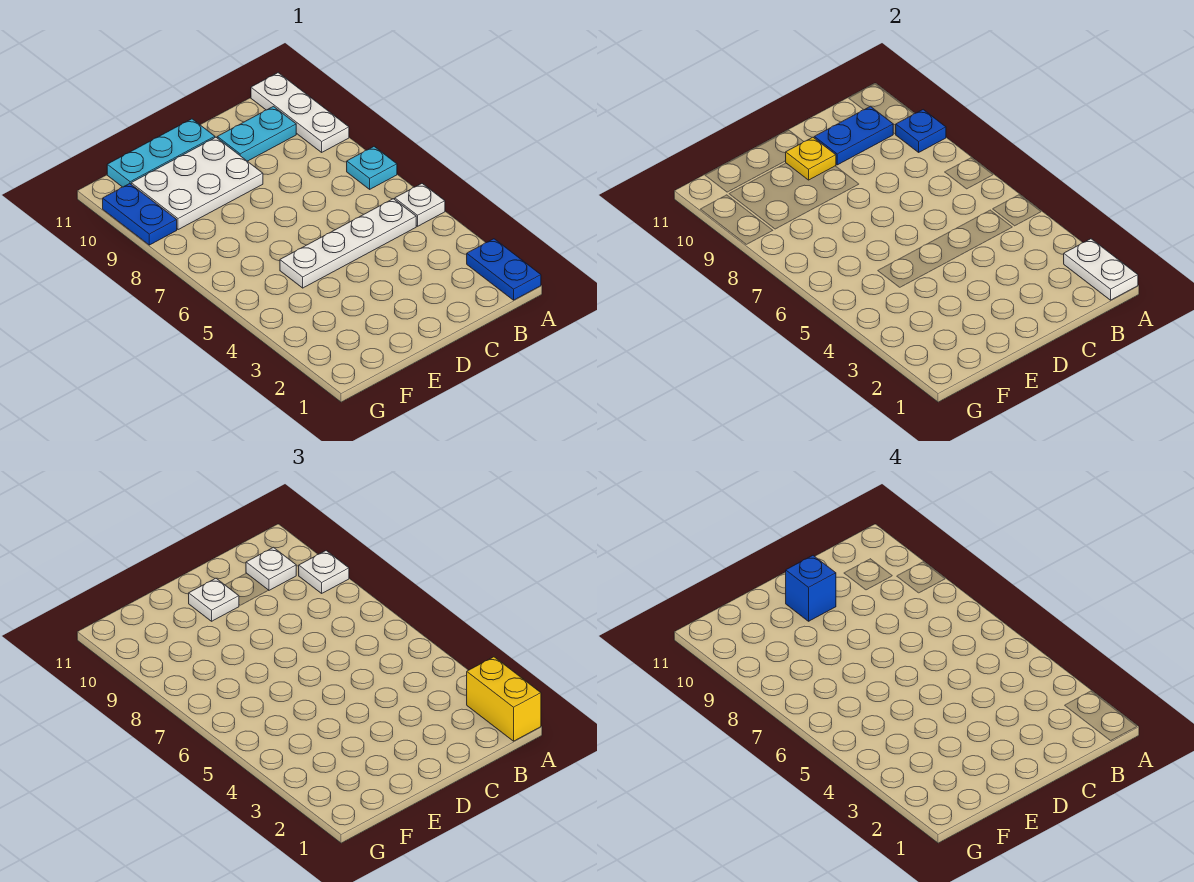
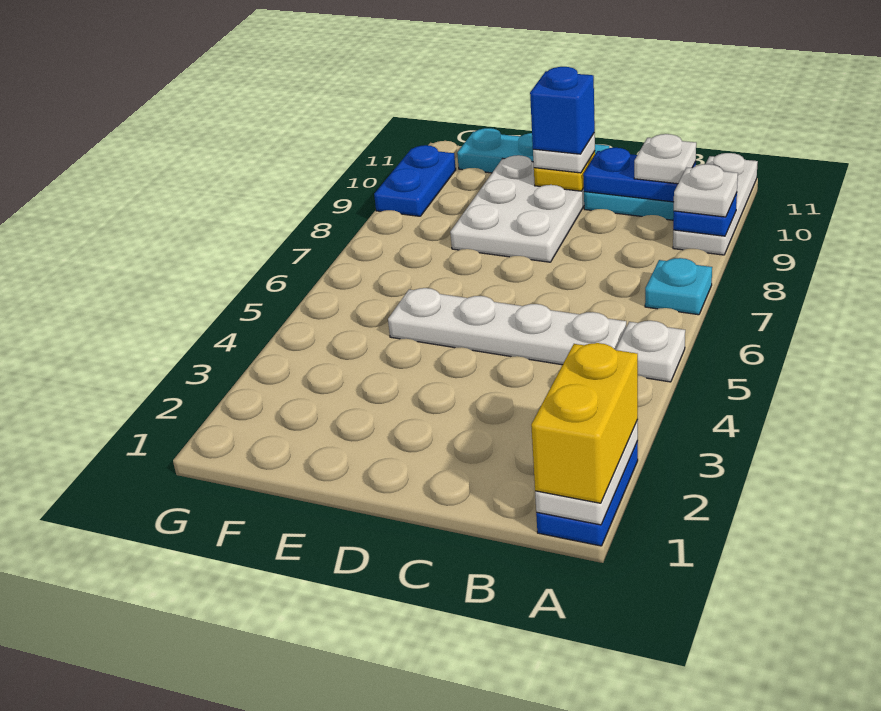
white 2x3 plate [131,137,263,230] -> white 2x3 plate turned to [450,155,584,262]

